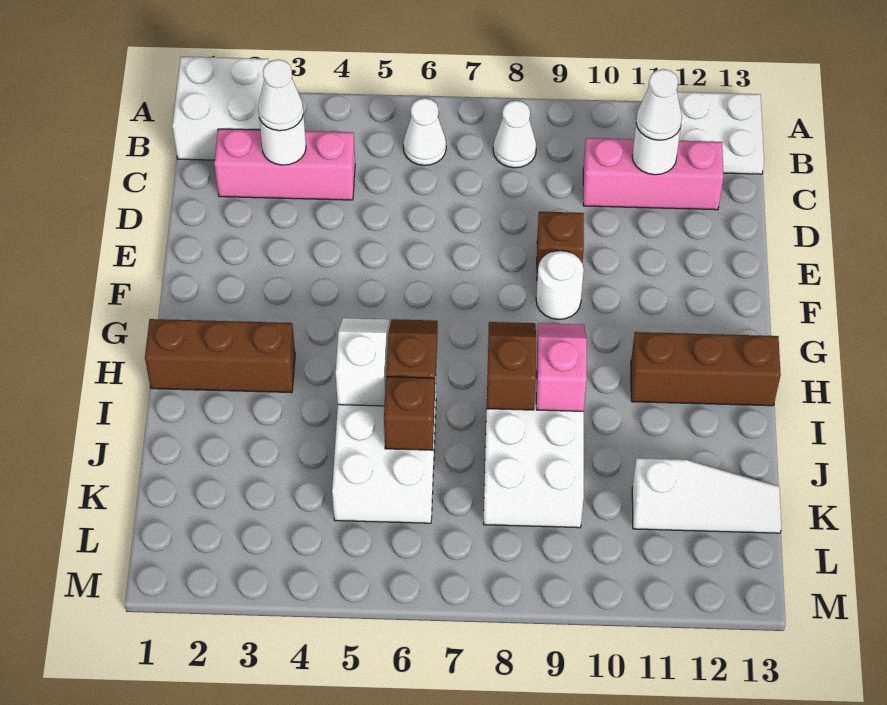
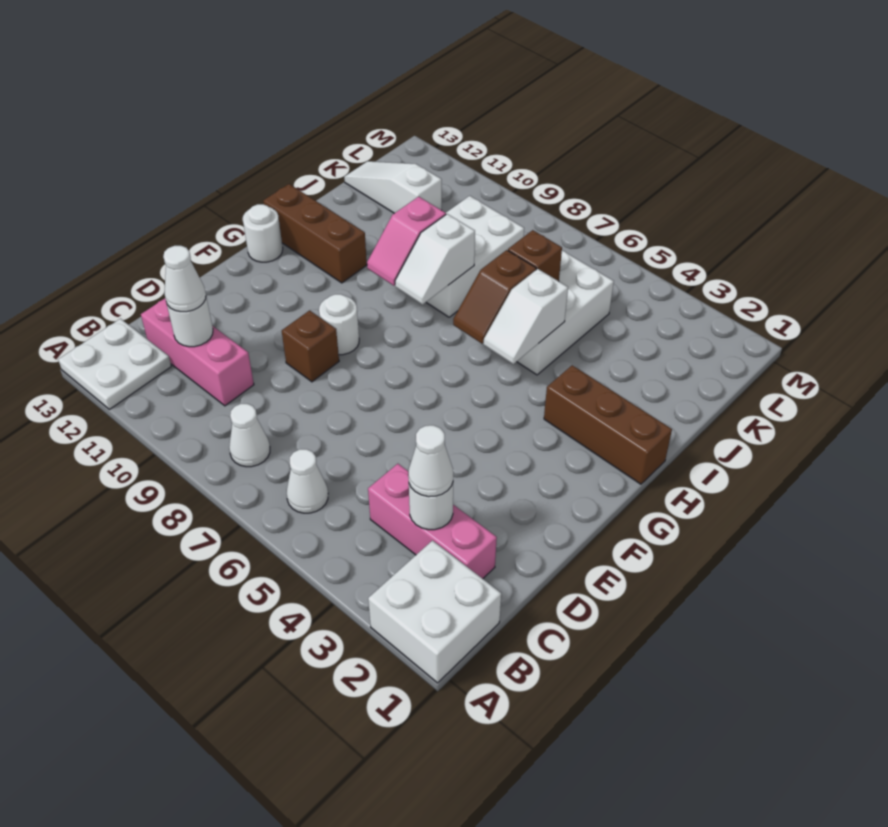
none -> white 1x1 round brick [243,204,283,262]
brown 1x2 slope [487,322,536,410] -> white 1x2 slope [395,214,475,305]

